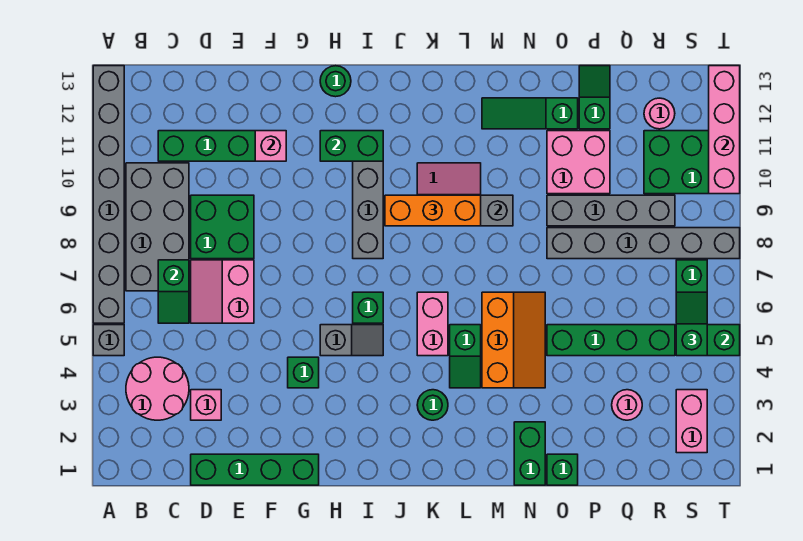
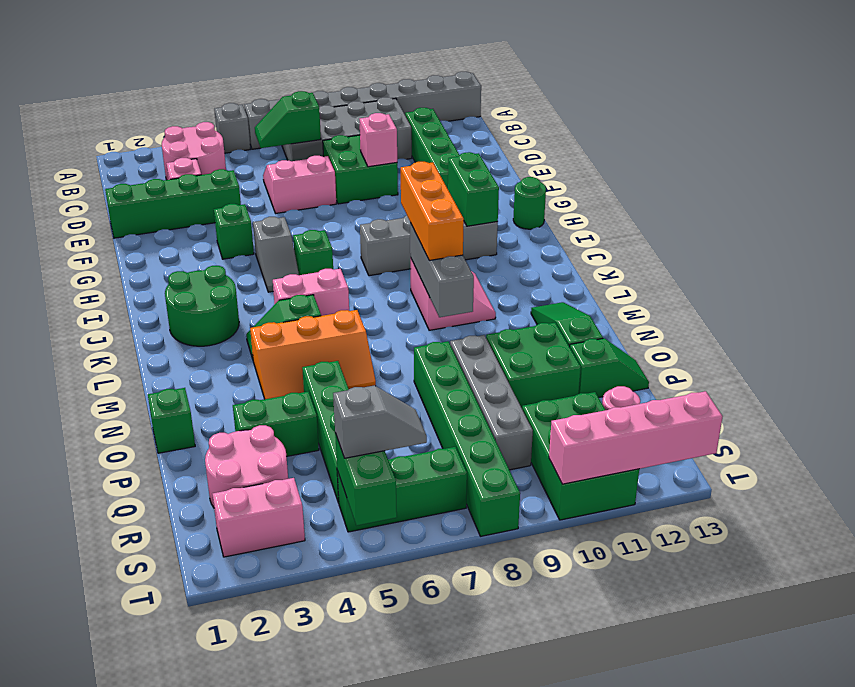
green 1x4 brick [191,454,319,485] -> green 1x4 brick turned to [105,169,241,238]
pink 1x1 brick [255,131,286,161] -> pink 1x1 brick moved to [360,113,397,167]
green 1x1 round brick [417,390,448,420] -> green 2x2 round brick [165,266,239,346]
green 1x2 brick [514,422,545,485] -> green 1x2 brick moved to [233,392,319,457]
grey 1x6 brick [547,228,740,259] -> green 1x6 brick [414,341,520,536]
pink 2x2 brick [547,131,610,194] -> green 2x2 brick [486,323,581,408]
pink 1x1 round brick [612,390,642,420] -> pink 2x2 round brick [205,425,288,507]
green 1x2 slope [676,292,707,356] -> grey 1x2 slope [333,385,427,458]

